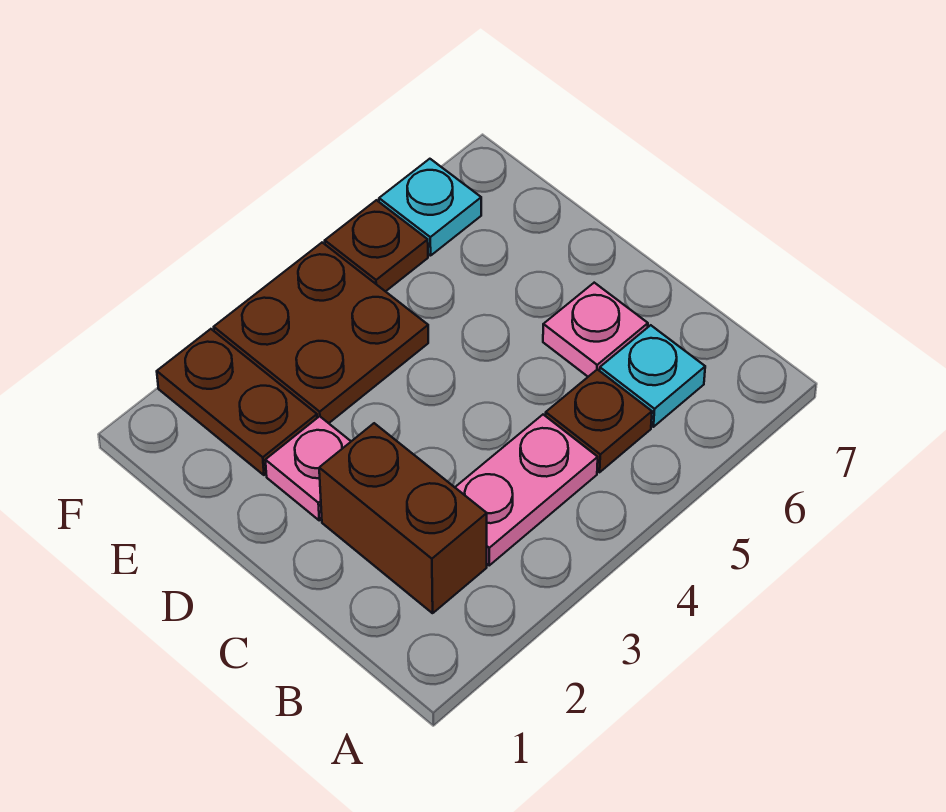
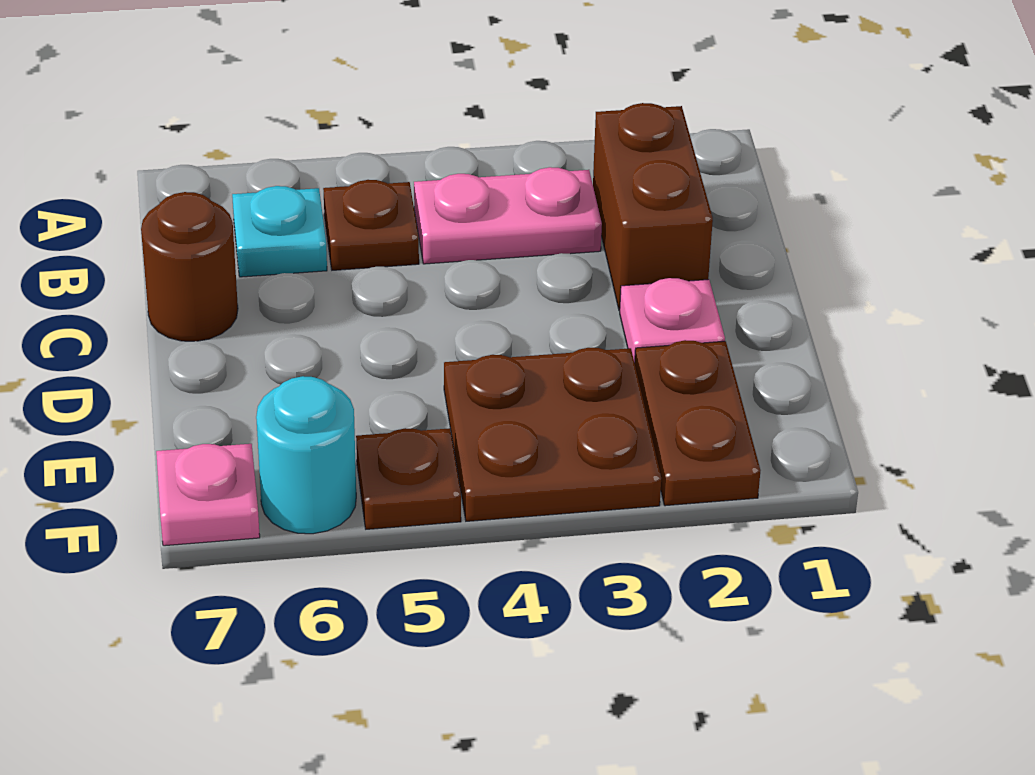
pink 1x1 plate [543,283,648,377] -> pink 1x1 plate moved to [156,444,260,546]
none -> brown 1x1 round brick [141,192,238,341]
cyan 1x1 plate [379,159,481,256] -> cyan 1x1 round brick [256,376,356,534]

